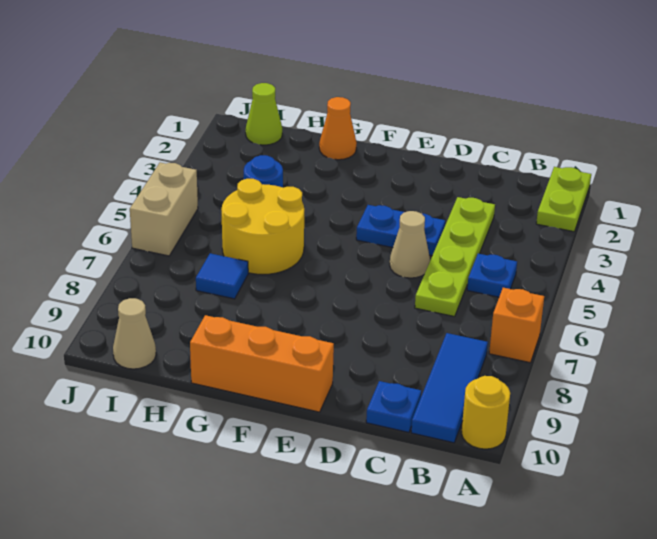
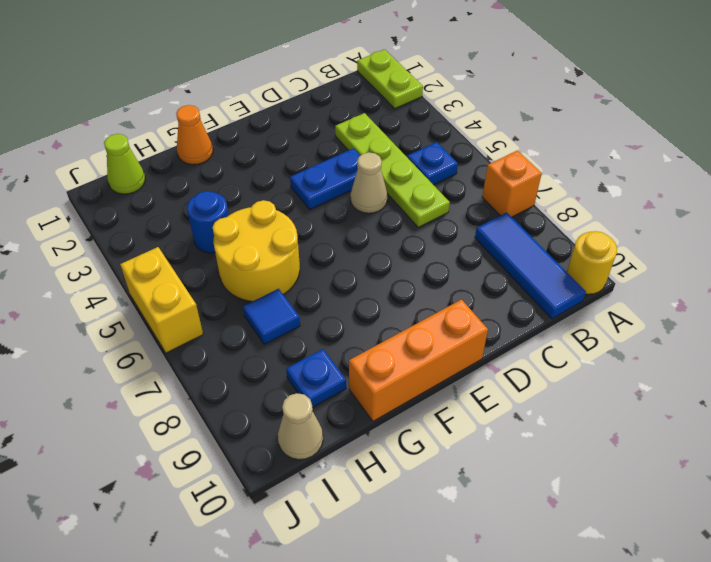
blue 1x1 plate [366,381,421,432] -> blue 1x1 plate moved to [286,349,346,407]
tan 1x2 brick [130,163,198,256] -> yellow 1x2 brick [120,247,203,353]

